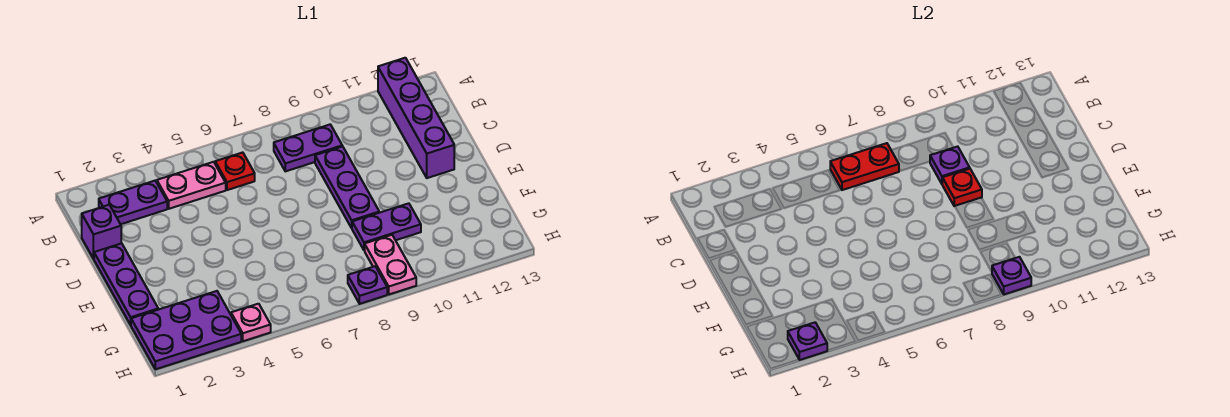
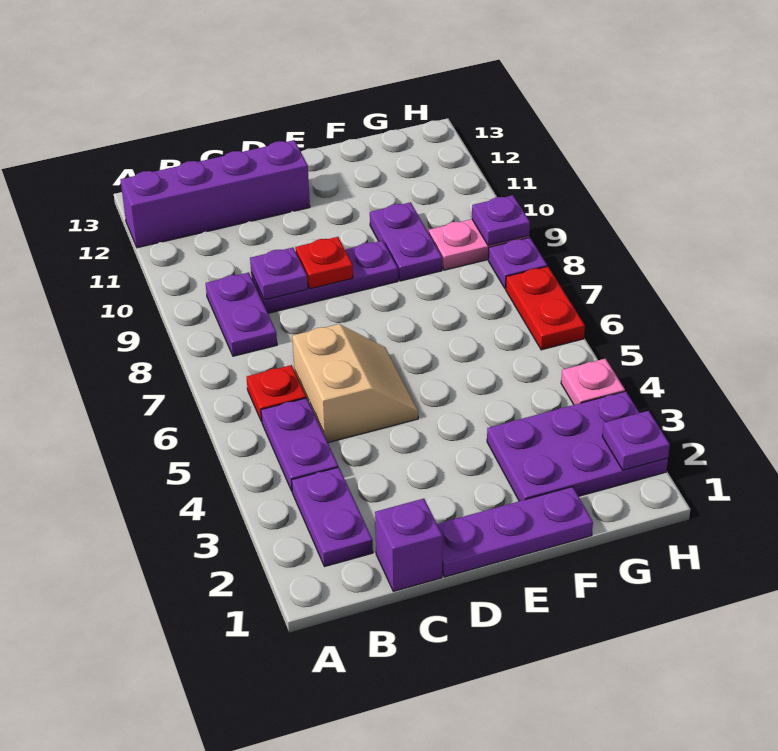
pink 1x2 plate [157,162,226,209] -> purple 1x2 plate [261,398,338,491]
red 1x2 plate [830,143,899,190] -> red 1x2 plate moved to [506,266,585,350]
none -> tan 2x2 slope [292,324,418,443]
purple 2x3 plate [131,291,241,369] -> purple 2x3 plate turned to [487,391,668,501]

